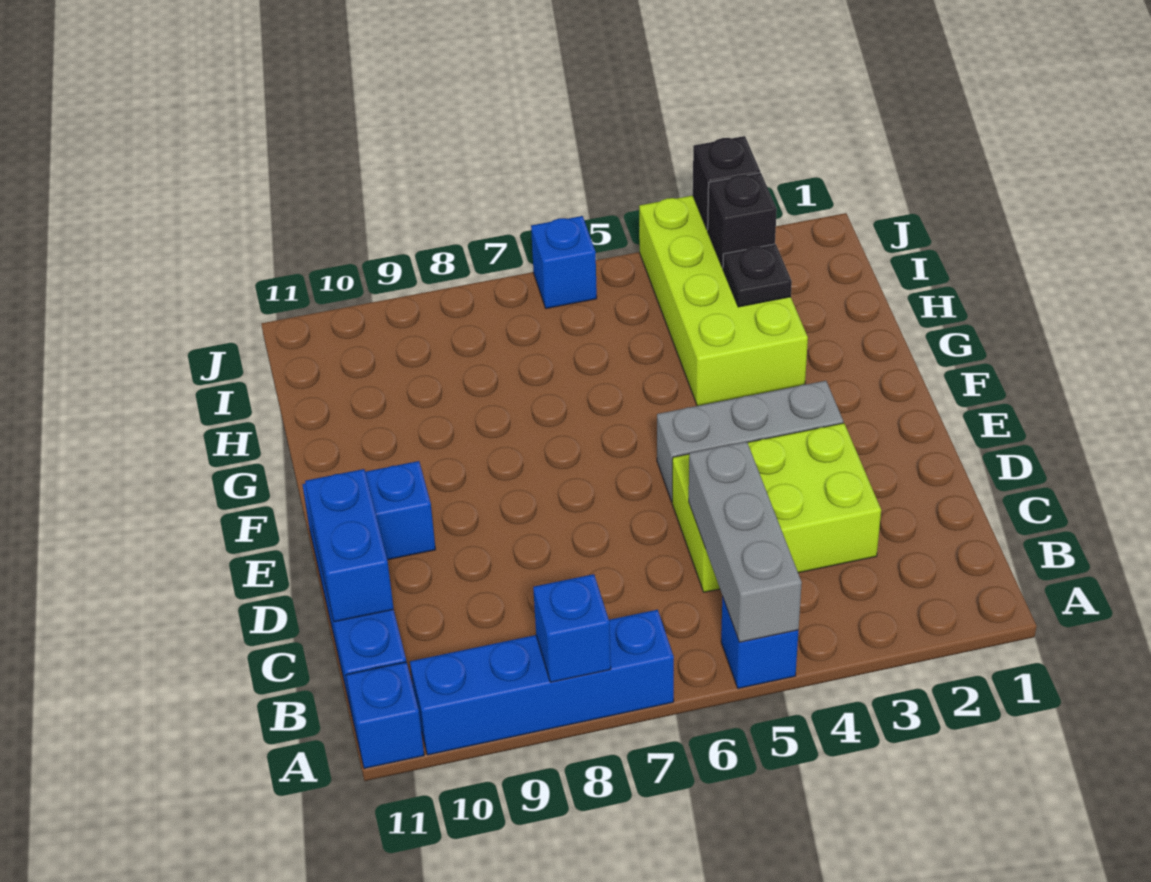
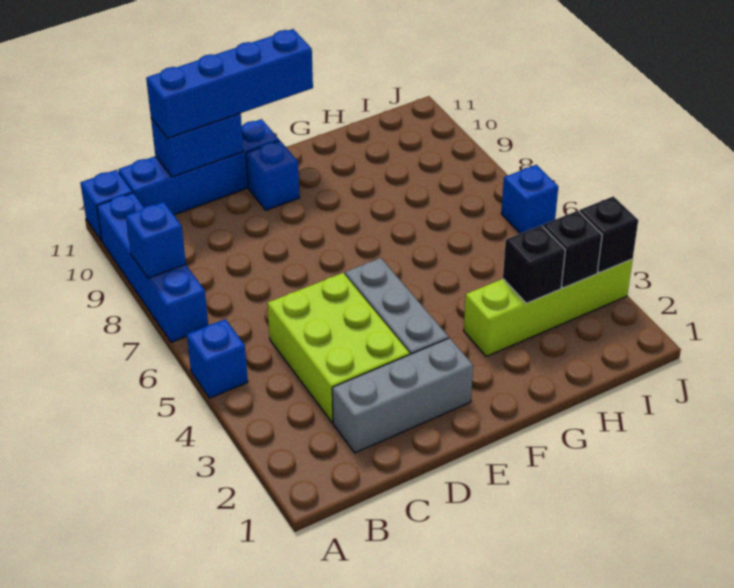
grey 1x3 brick [689,442,802,642] -> grey 1x3 brick moved to [332,338,473,453]
none -> blue 1x4 brick [146,29,313,138]
lime 2x4 brick [639,195,808,406] -> lime 1x4 brick [464,259,633,357]
black 1x1 plate [723,244,792,307] -> black 1x1 brick [503,226,565,303]

